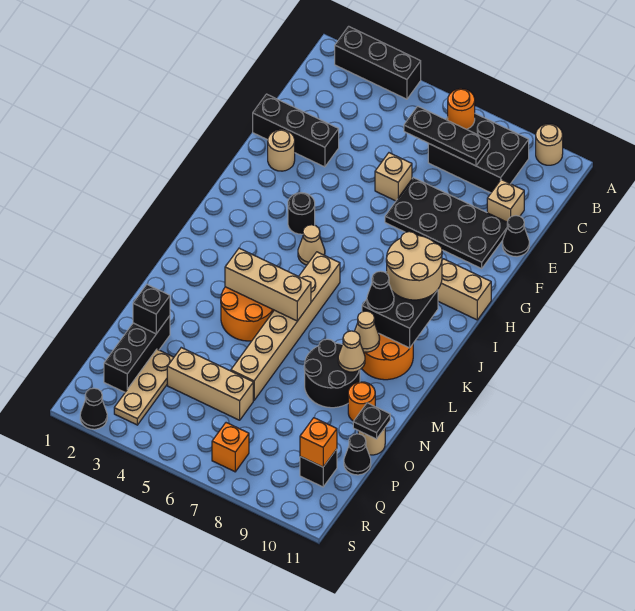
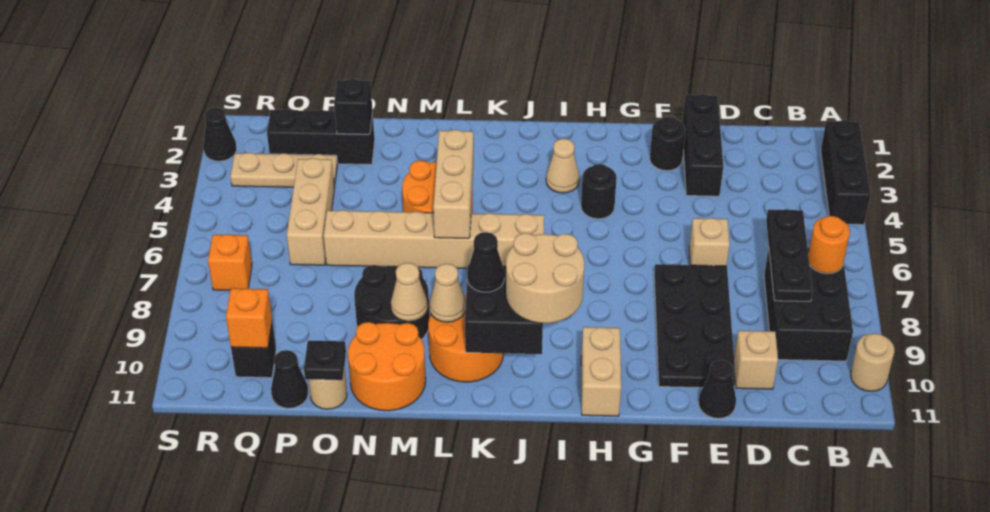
tan 1x1 round brick [268,130,295,171] -> black 1x1 round brick [650,117,686,171]
tan 1x1 cone [298,225,325,265] -> tan 1x1 cone moved to [546,139,579,193]
orange 1x1 round brick [348,382,375,421] -> orange 2x2 round brick [348,322,426,411]

